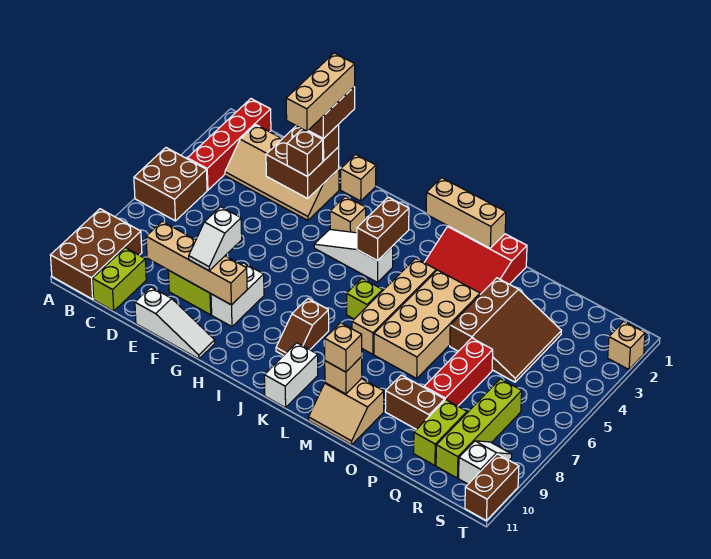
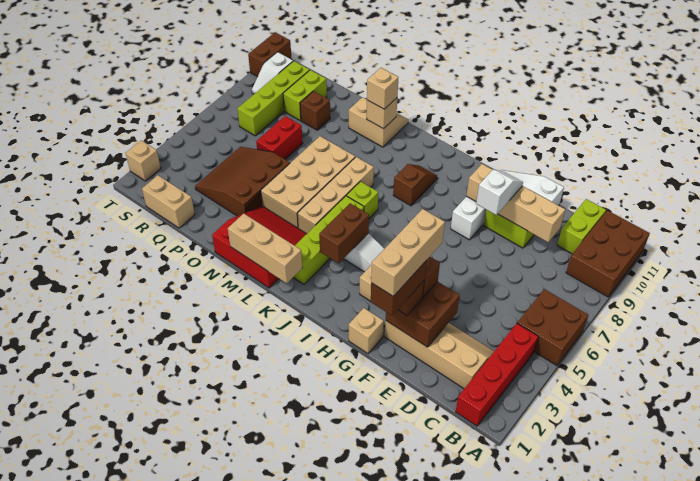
none -> lime 1x4 brick [293,196,364,284]
white 1x2 brick [264,343,318,408] -> none
brown 1x2 brick [385,375,445,430] -> brown 1x1 brick [300,91,330,130]
red 1x3 brick [424,338,493,406] -> red 1x2 brick [256,116,303,159]
none -> tan 1x2 brick [142,175,195,228]

